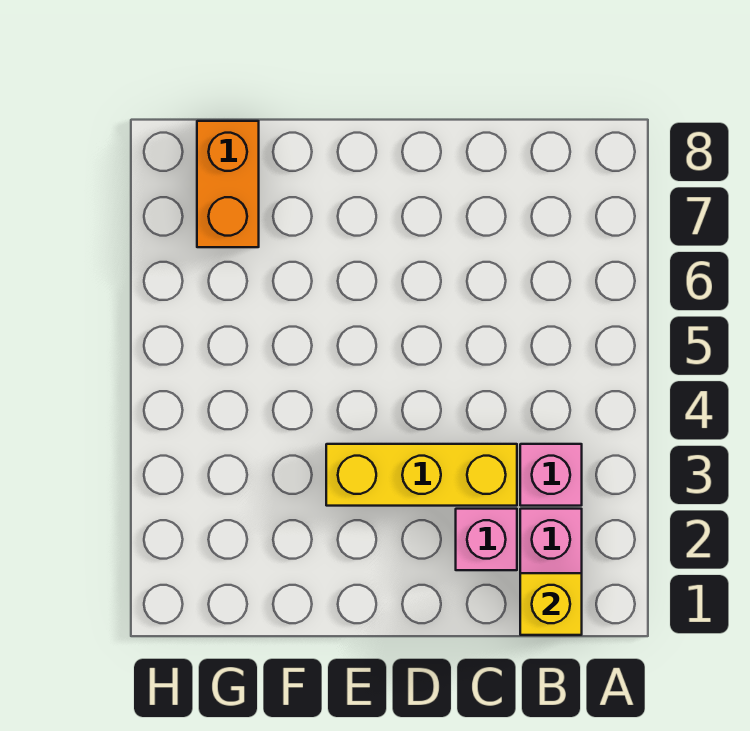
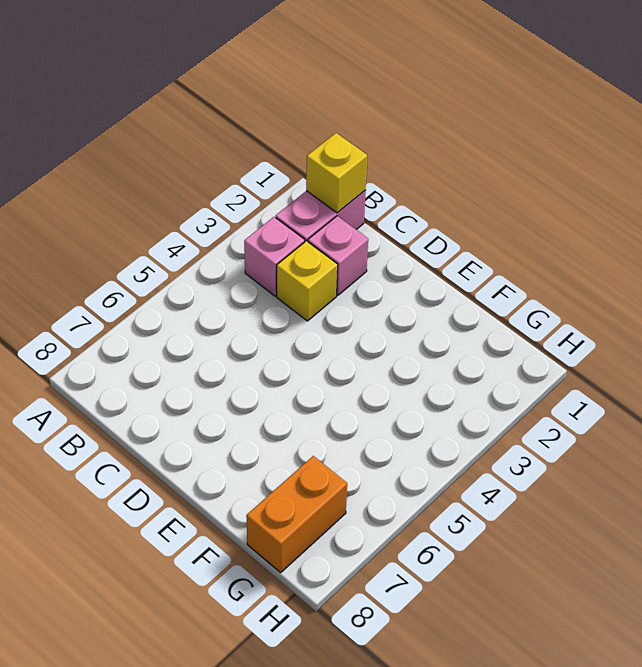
yellow 1x3 brick [326,444,517,506] -> yellow 1x1 brick [277,241,338,321]

